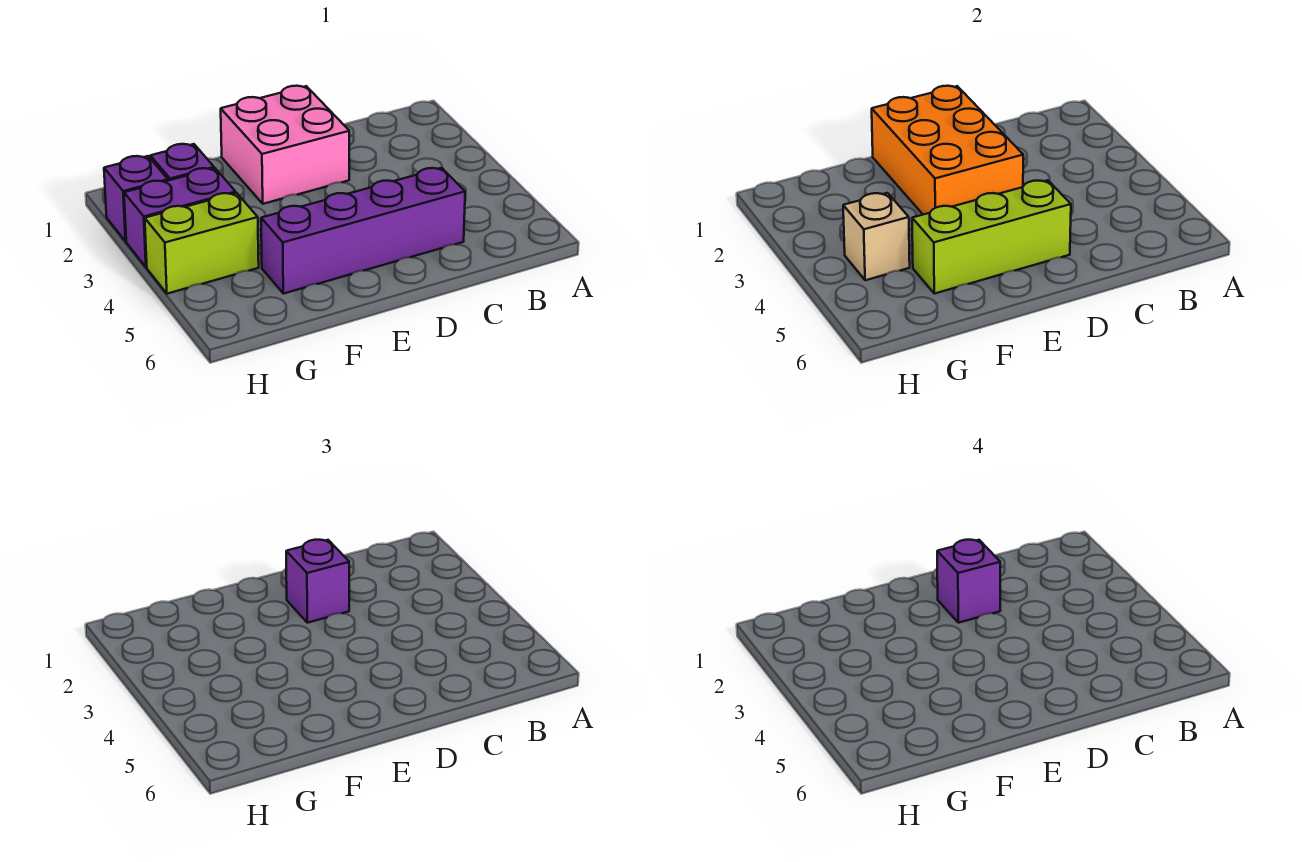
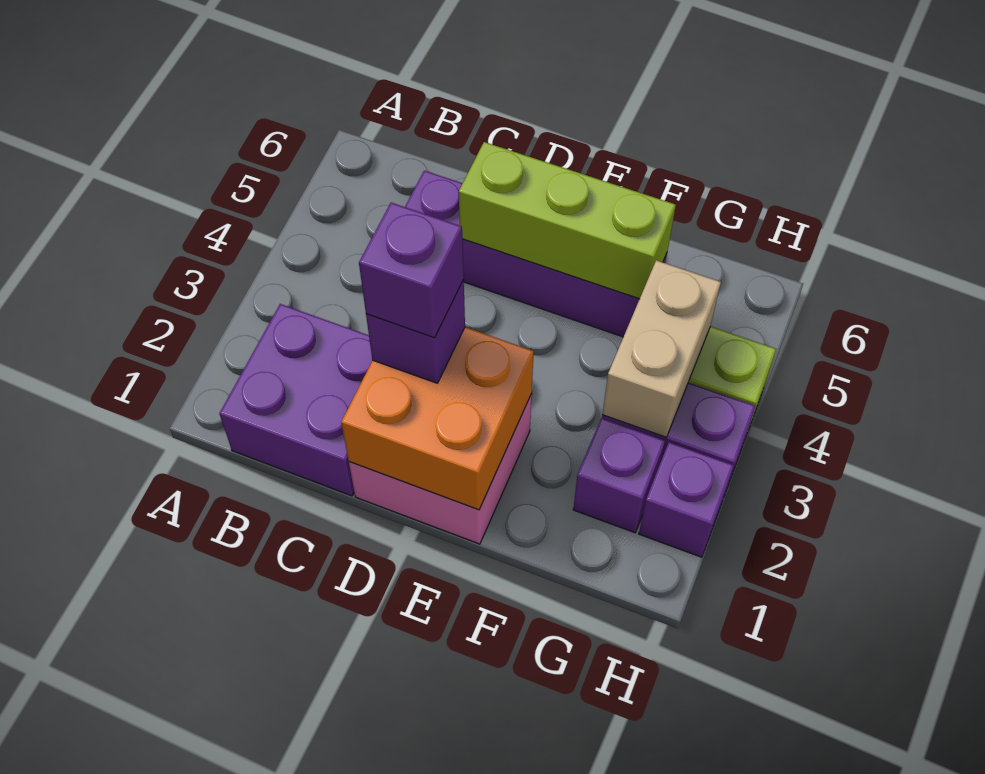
none -> purple 2x2 brick [219,304,372,496]
orange 2x3 brick [872,86,1023,215] -> orange 2x2 brick [341,327,534,510]
tan 1x1 brick [843,193,910,280] -> tan 1x2 brick [602,260,721,437]

